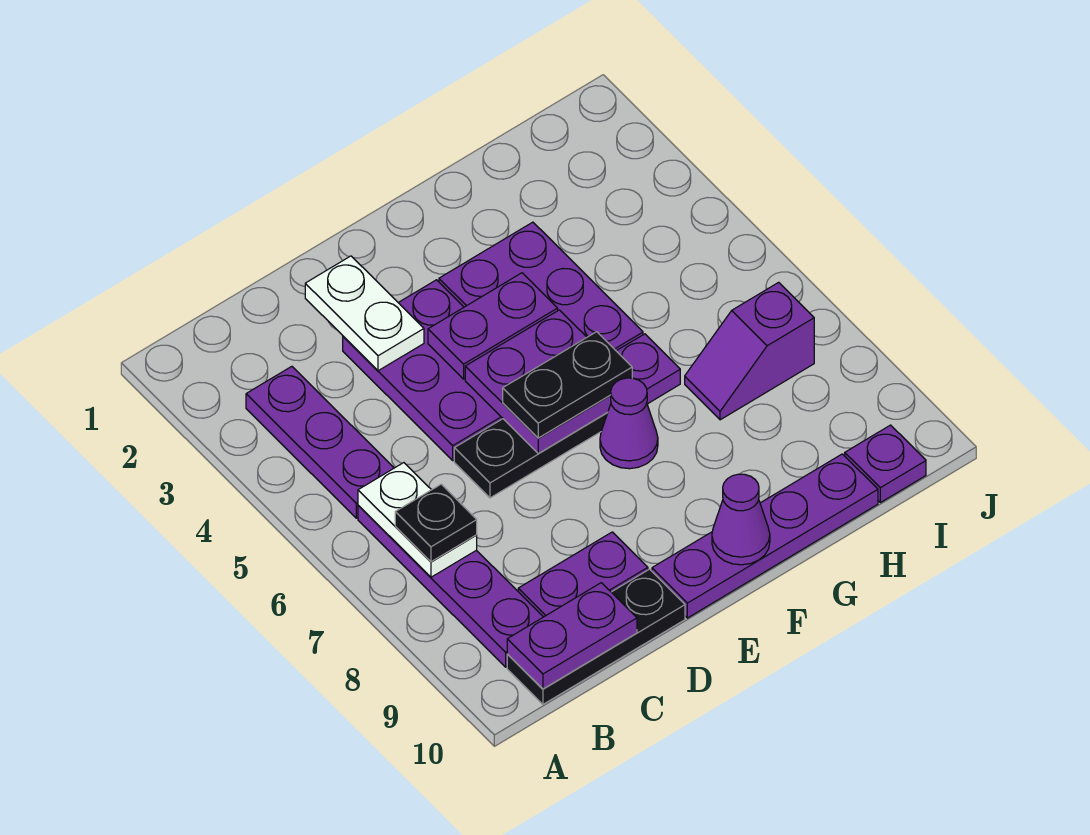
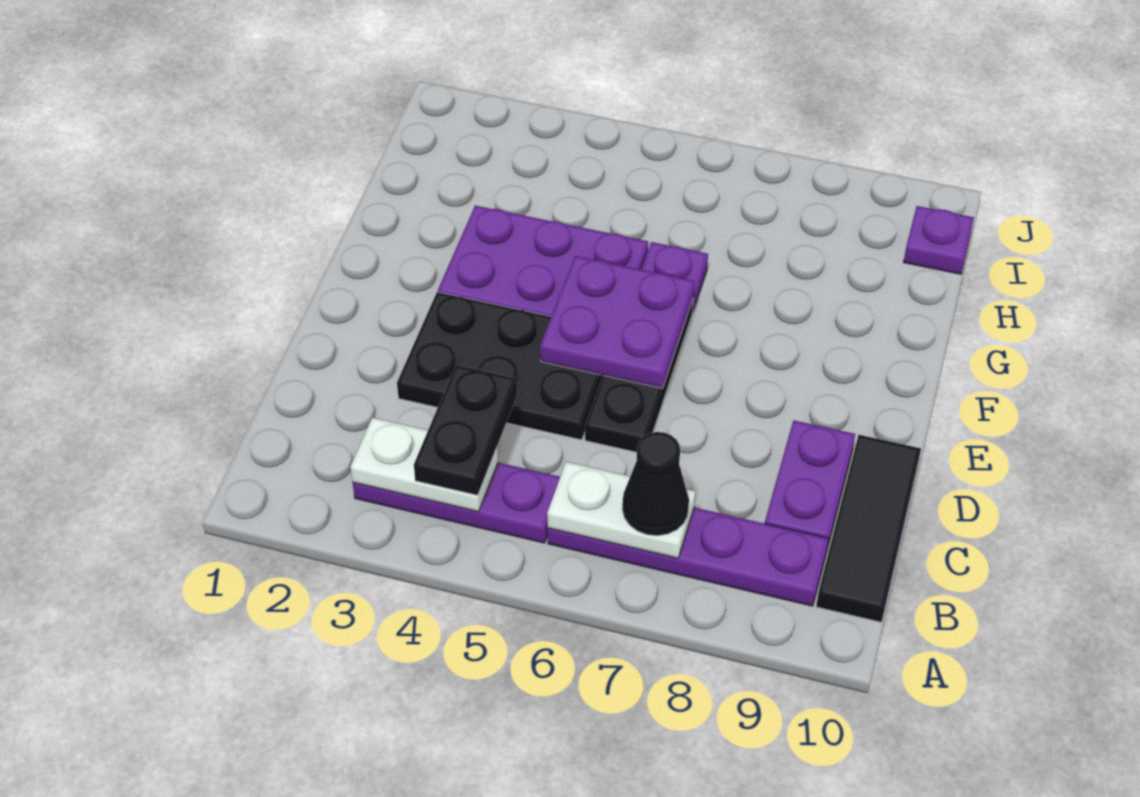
black 1x1 plate [395,484,477,562] -> black 1x1 cone [622,432,689,536]
black 1x3 plate [507,569,685,704] -> black 1x3 tile [816,435,921,622]
purple 1x2 plate [507,583,637,689] -> none
white 1x2 plate [305,256,424,371] -> white 1x2 plate moved to [350,418,498,512]
purple 2x3 plate [343,280,503,460] -> black 2x3 plate [397,292,603,440]
purple 1x2 plate [428,273,558,379] -> none
black 1x2 plate [503,332,632,438] -> black 1x2 plate moved to [414,365,517,495]
purple 1x4 plate [652,454,878,618] -> none
purple 1x1 cone [600,378,658,469] -> none
purple 1x1 cone [712,474,770,565] -> none
purple 1x2 slope [685,282,814,420] -> none

